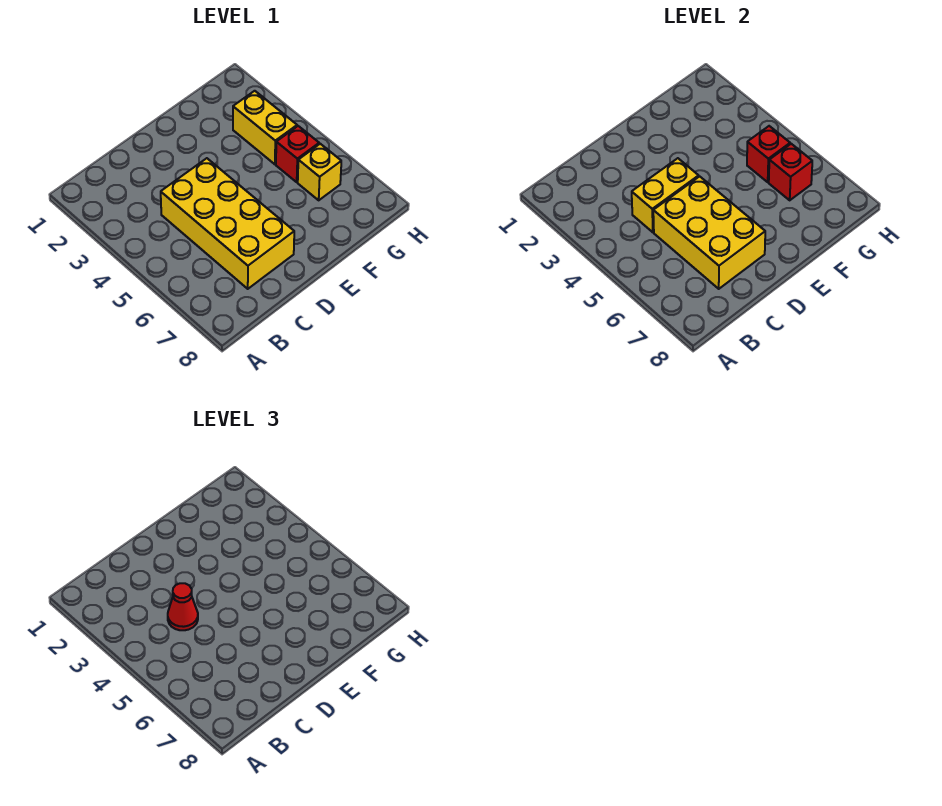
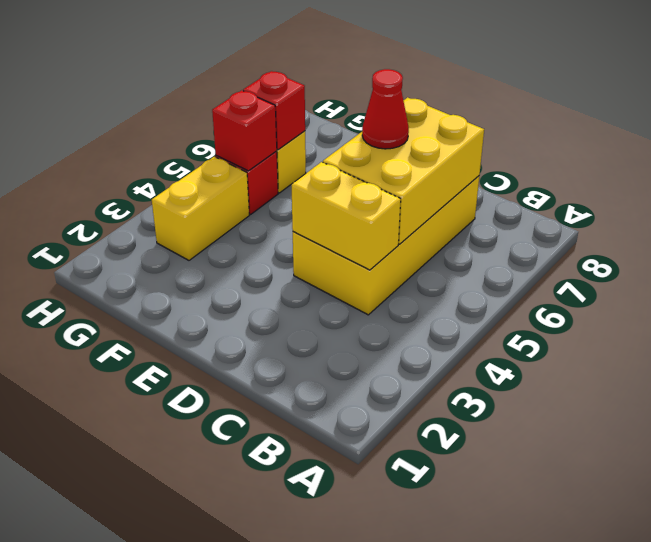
red 1x1 cone [168,583,198,630] -> red 1x1 cone moved to [362,69,409,149]

